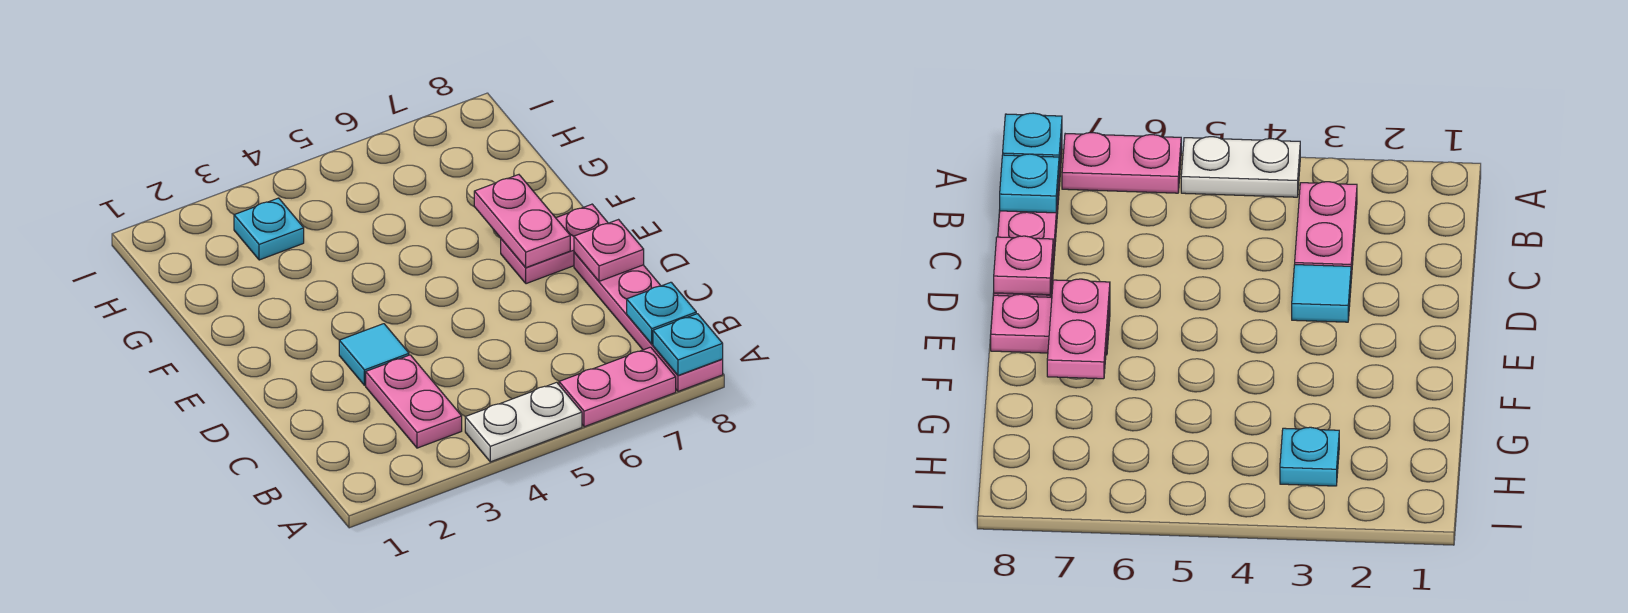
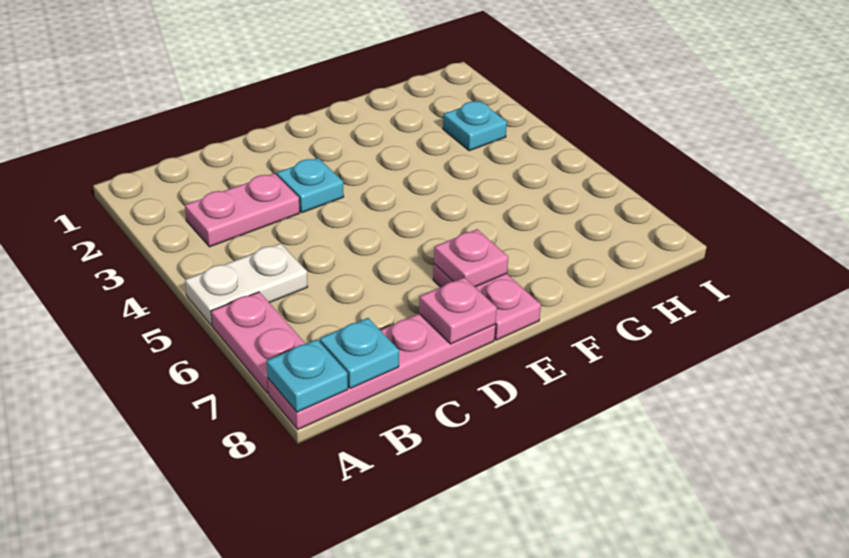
white 1x2 plate [465,382,582,462] -> white 1x2 plate turned to [185,243,308,326]
cyan 1x1 tile [339,324,409,385] -> cyan 1x1 plate [277,158,344,213]
pink 1x2 plate [474,175,570,268] -> pink 1x1 plate [434,229,508,287]

